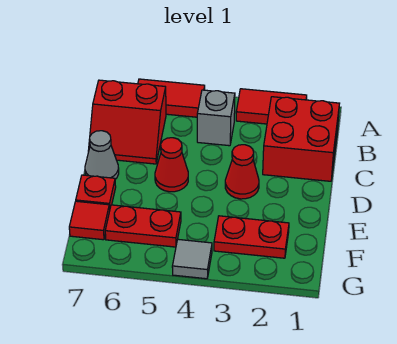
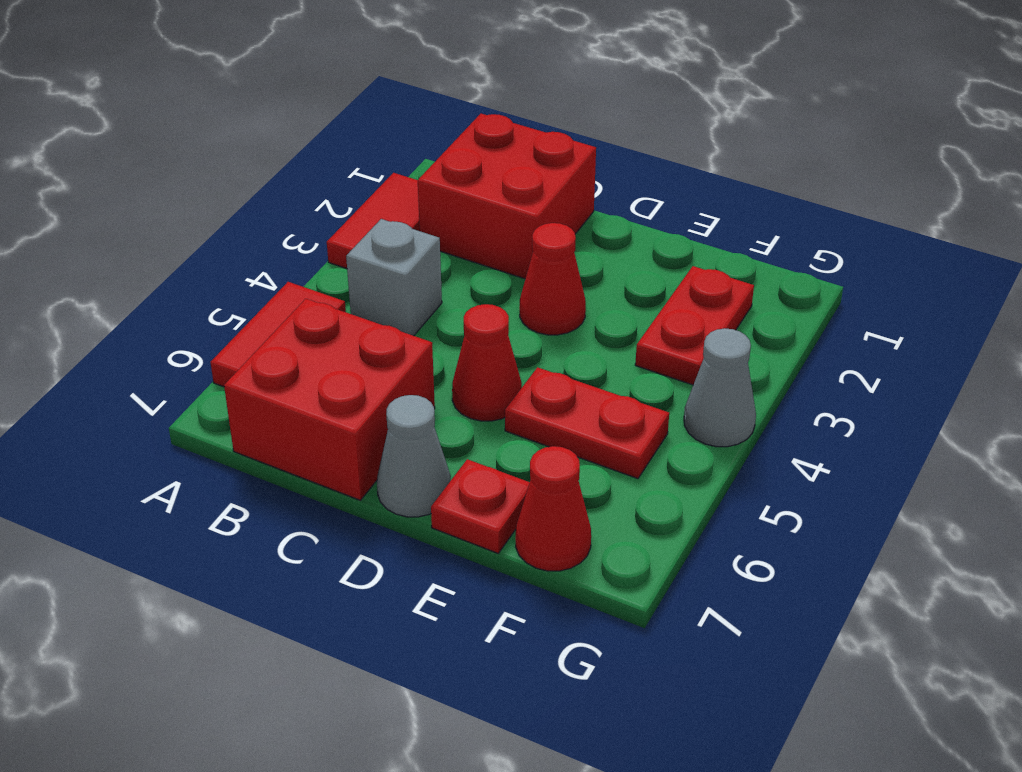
red 2x2 slope [88,80,166,164] -> red 2x2 brick [224,299,435,500]
red 1x2 plate [105,205,181,247] -> red 1x2 plate turned to [505,367,669,479]
red 1x1 tile [69,201,110,240] -> red 1x1 cone [516,446,591,571]
grey 1x1 tile [172,239,212,279] -> grey 1x1 cone [684,328,756,447]

